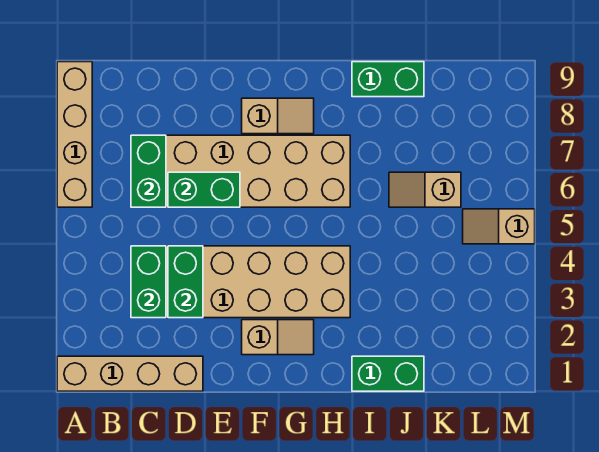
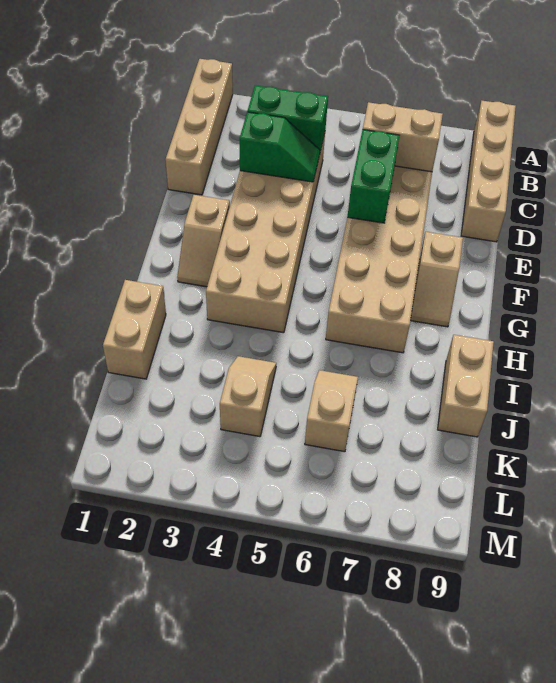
tan 1x4 brick [57,62,92,207] -> tan 1x4 brick turned to [461,101,516,242]
green 1x2 brick [131,135,166,207] -> tan 1x2 brick [363,102,443,172]
green 1x2 brick [168,246,203,318] -> green 1x2 slope [240,112,320,182]
green 1x2 brick [352,356,424,391] -> tan 1x2 brick [103,280,166,379]
green 1x2 brick [352,62,424,97] -> tan 1x2 brick [438,335,494,437]
tan 1x2 slope [463,209,535,244] -> tan 1x2 slope moved to [220,356,276,437]

